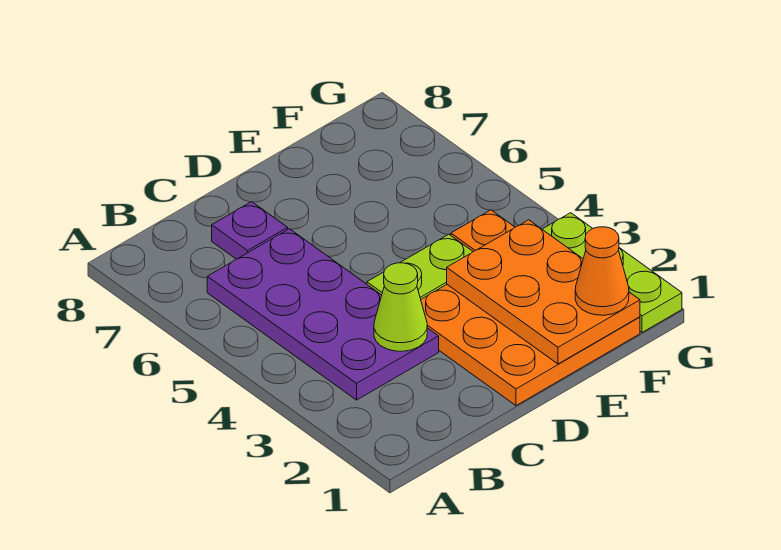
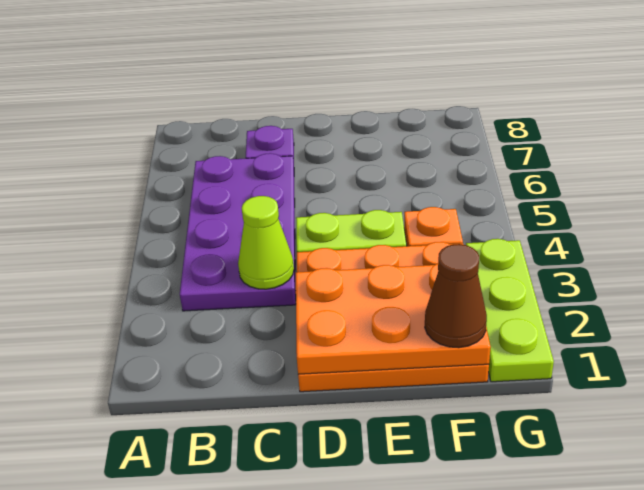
orange 2x3 plate [447,220,640,364] -> orange 2x3 plate turned to [296,263,491,374]
orange 1x1 cone [575,227,629,315] -> brown 1x1 cone [425,244,487,348]

